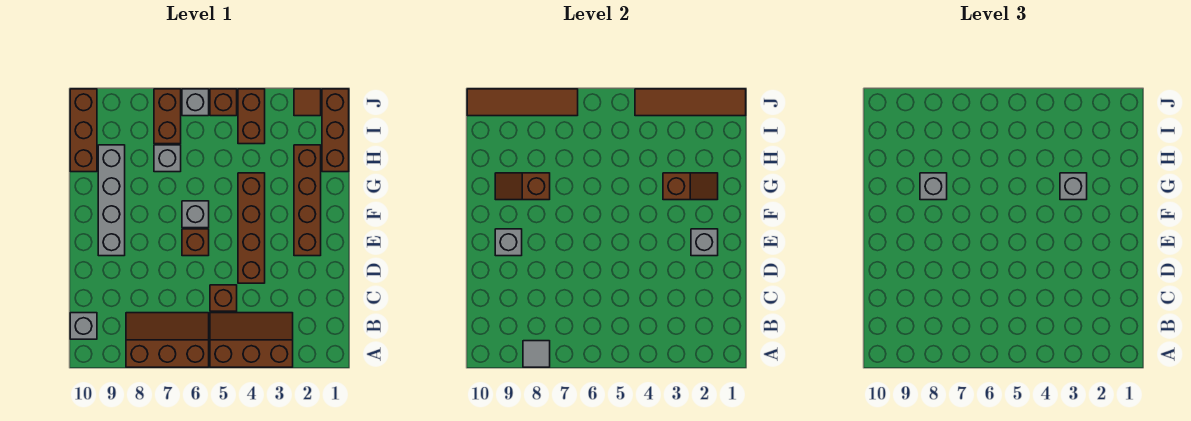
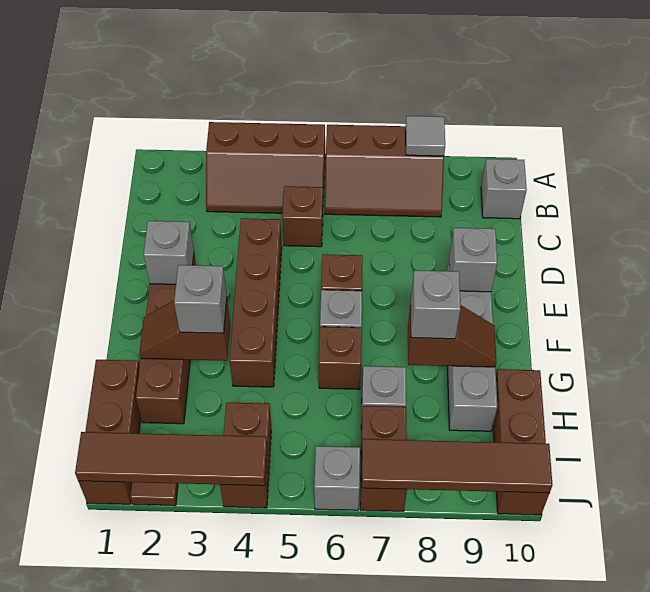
brown 1x1 brick [210,89,237,116] -> brown 1x1 brick moved to [319,327,362,389]

